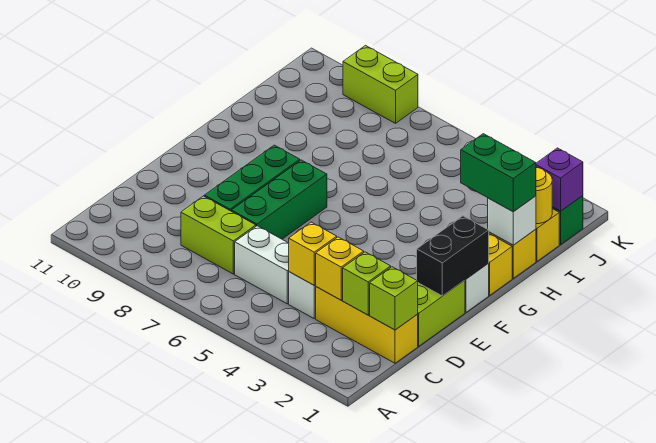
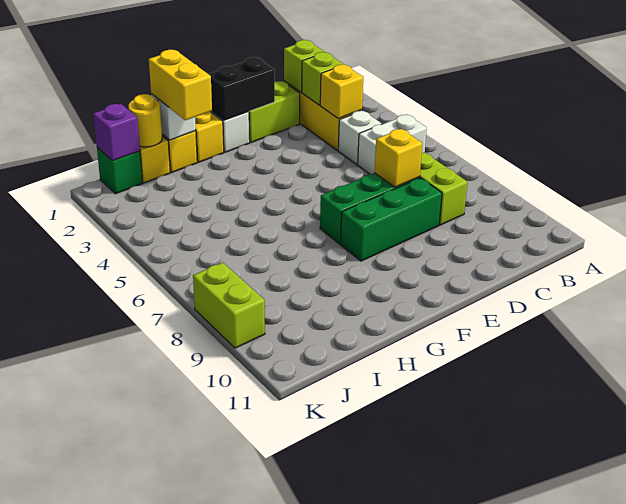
yellow 1x1 brick [289,222,337,285] -> yellow 1x1 brick moved to [374,129,422,187]
white 1x2 brick [235,226,289,304] -> white 1x2 brick turned to [358,115,427,175]
green 1x2 brick [461,134,536,212] -> yellow 1x2 brick [149,50,212,120]

